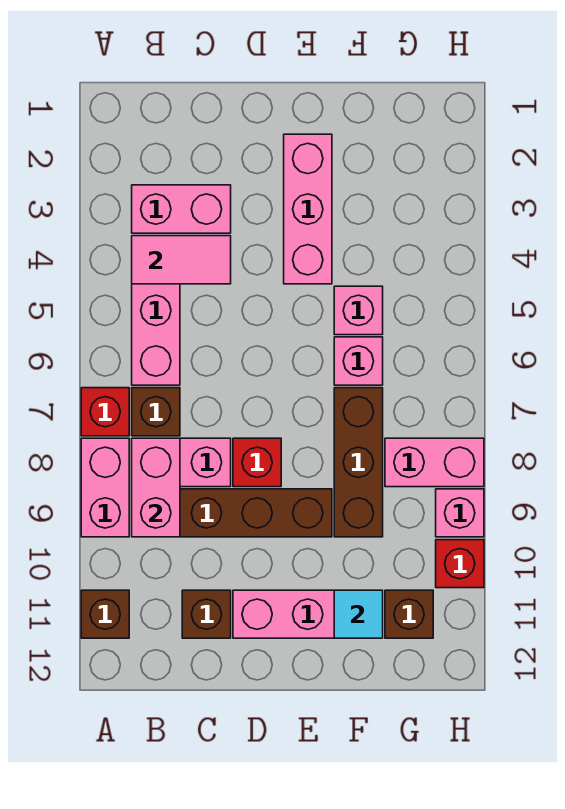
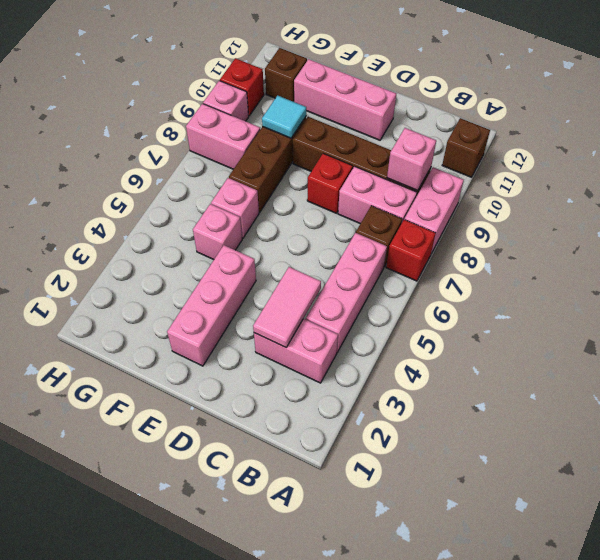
pink 1x2 tile [132,236,231,284] -> pink 1x2 tile turned to [253,267,321,347]
pink 1x2 brick [132,438,180,537] -> pink 1x1 brick [387,128,436,191]
brown 1x1 brick [182,590,231,638] -> none
cyan 1x1 tile [334,590,383,638] -> cyan 1x1 tile moved to [262,95,306,138]

